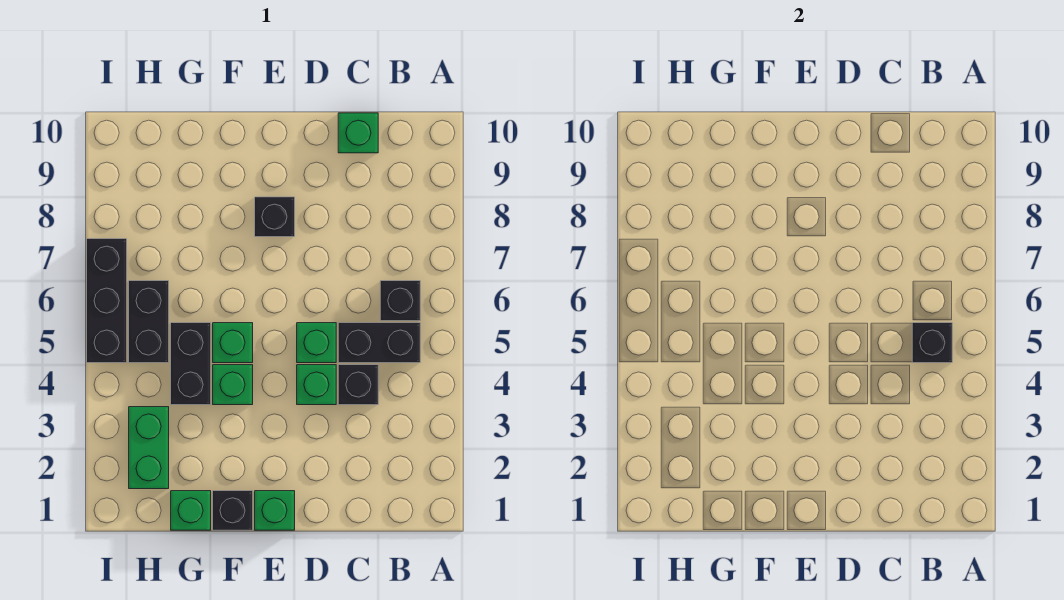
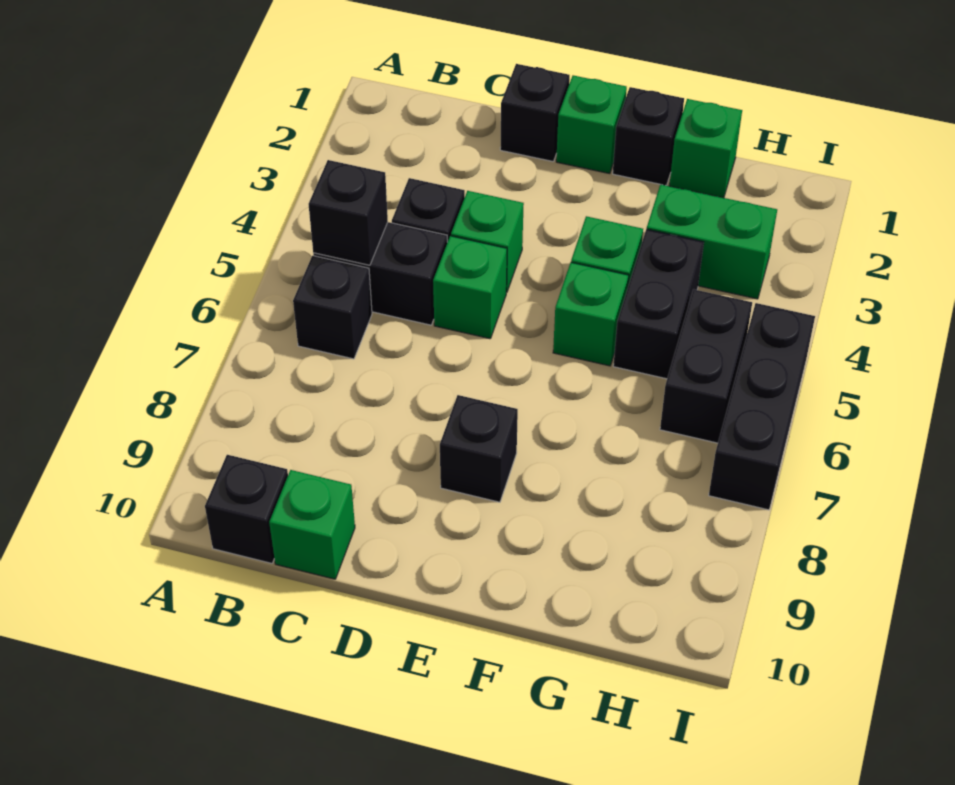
none -> black 1x1 brick [205,455,288,563]
none -> black 1x1 brick [500,64,570,161]
green 1x2 brick [129,407,169,489] -> green 1x2 brick turned to [647,184,777,299]

